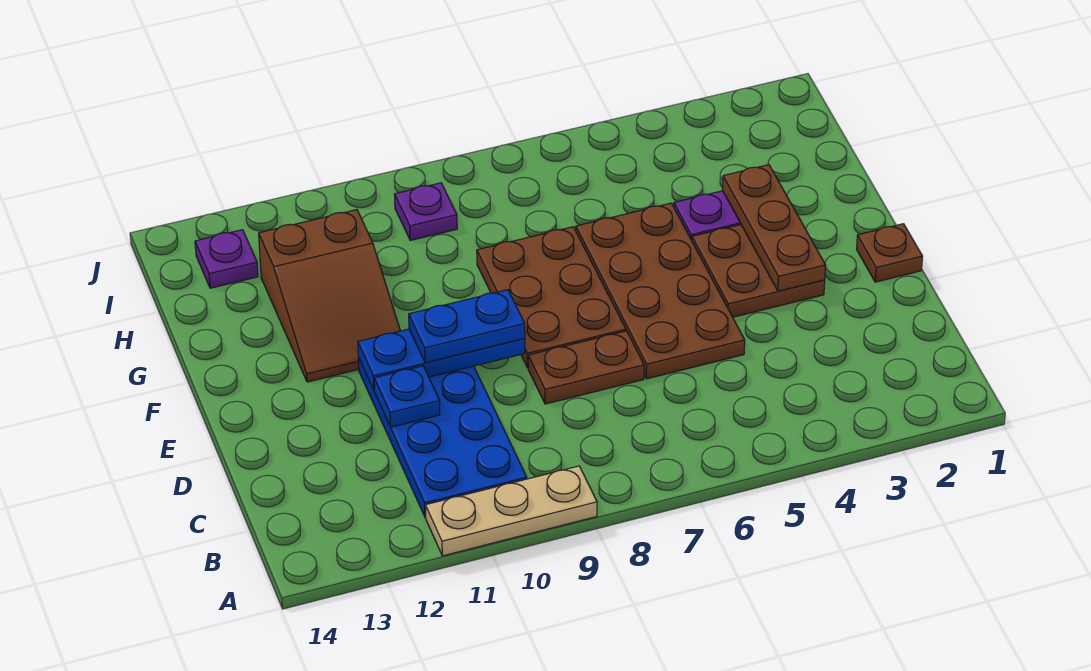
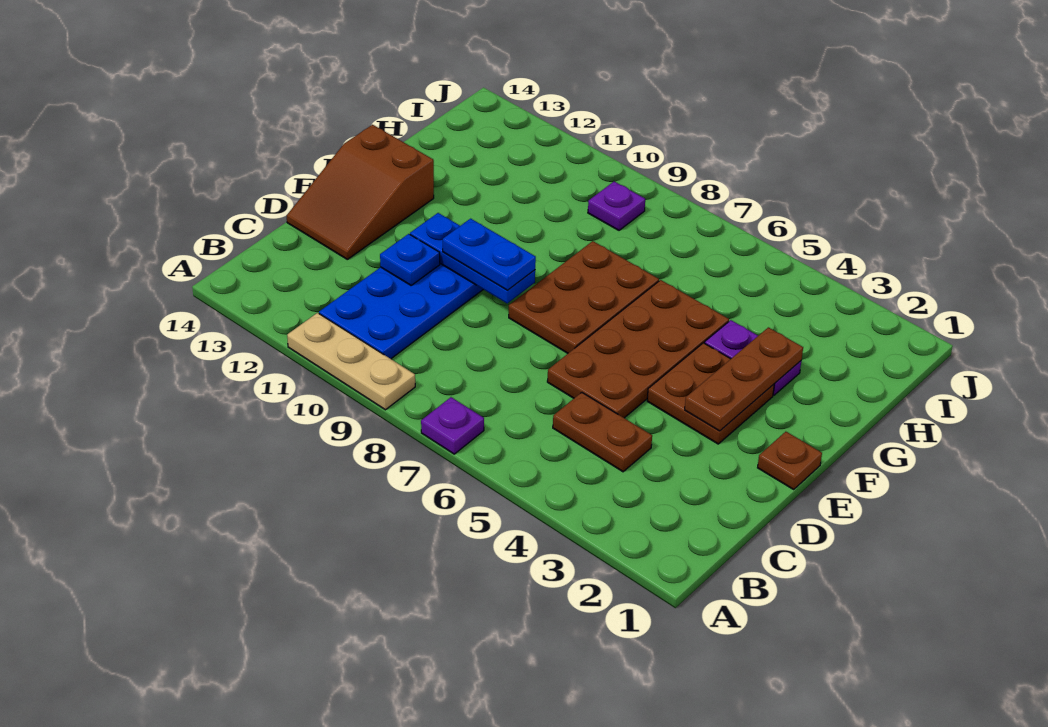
brown 1x2 plate [528,331,644,404] -> brown 1x2 plate moved to [553,392,652,472]
brown 2x3 slope [259,210,400,382] -> brown 2x3 slope moved to [287,125,434,259]
purple 1x1 plate [195,230,258,288] -> purple 1x1 plate moved to [421,397,484,454]

